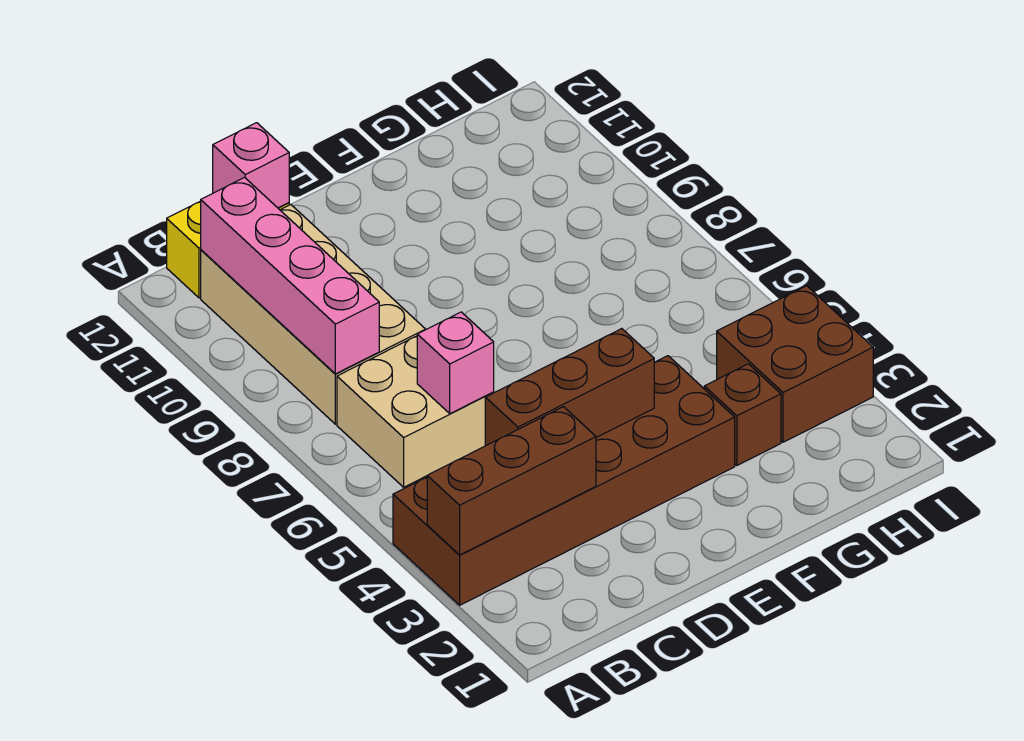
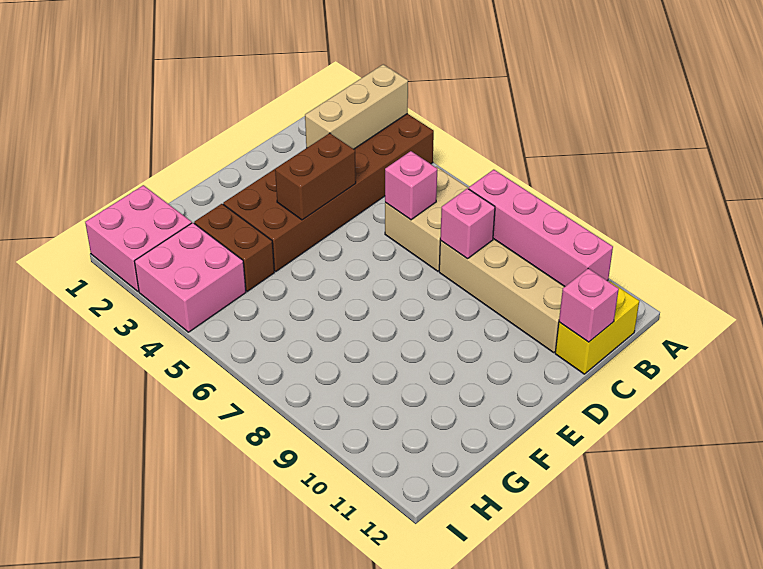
brown 1x3 brick [427,407,596,555] -> tan 1x3 brick [305,64,408,149]
brown 1x3 brick [485,329,654,446] -> brown 1x2 brick [275,133,356,220]
none -> pink 1x1 brick [440,188,495,259]
brown 1x1 brick [704,364,781,465] -> brown 1x2 brick [194,204,274,291]
none -> pink 2x2 brick [85,185,192,292]
brown 2x2 brick [717,286,873,442] -> pink 2x2 brick [134,223,246,332]

